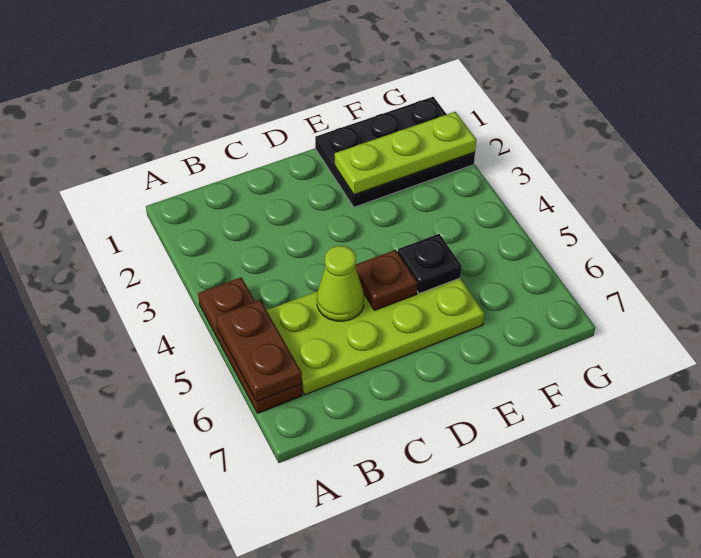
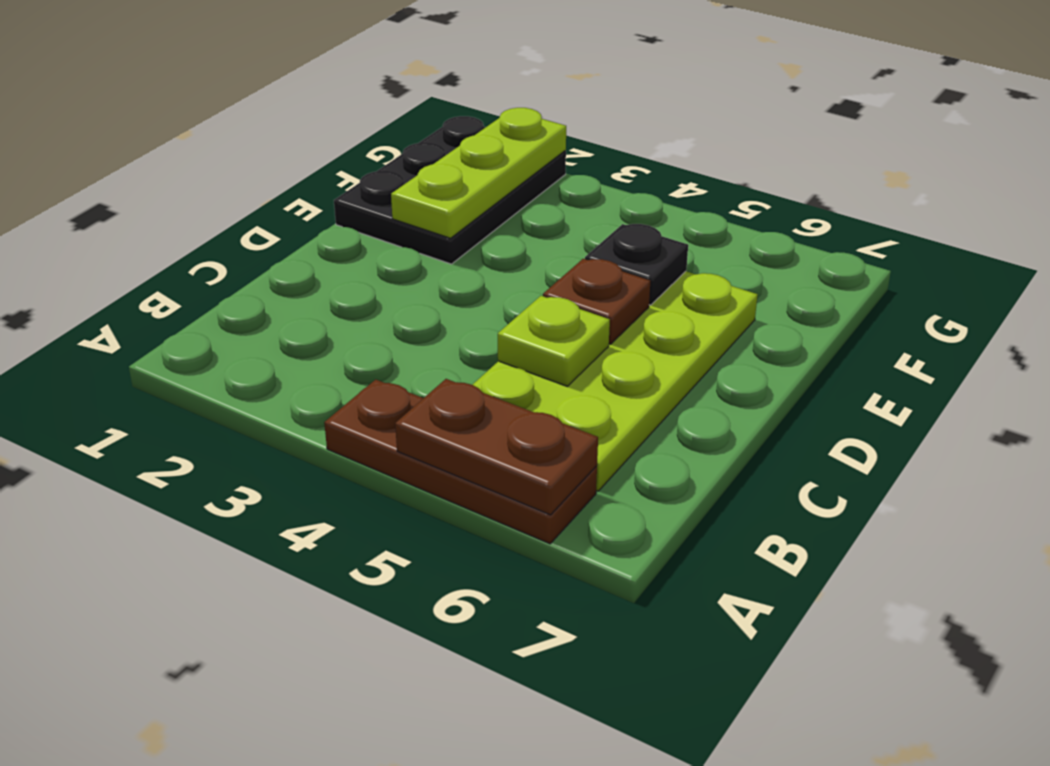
lime 1x1 cone [317,246,364,321] -> lime 1x1 plate [498,296,610,386]

